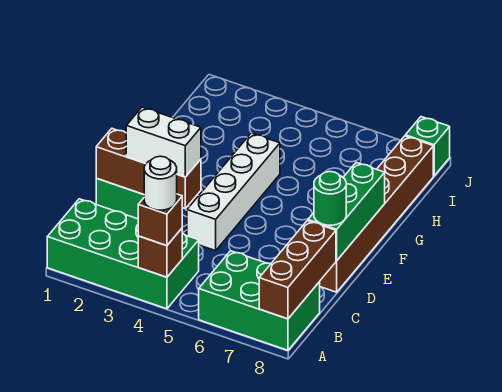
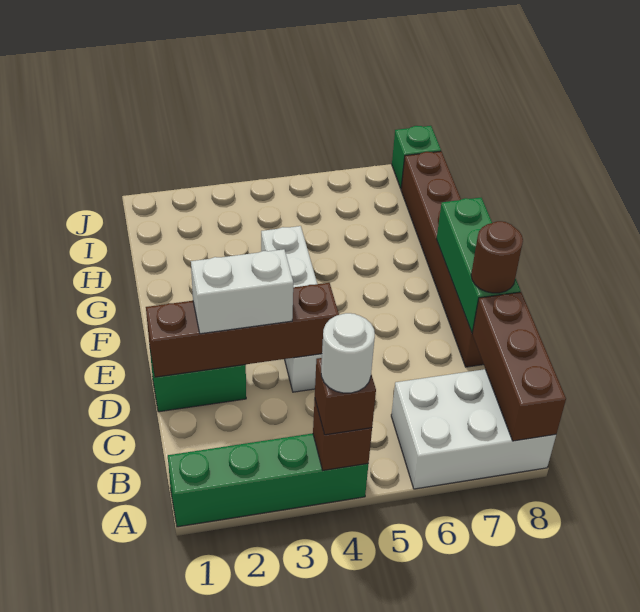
green 2x4 brick [47,199,199,309] -> green 1x4 brick [168,433,368,527]
green 2x3 brick [199,251,320,350] -> white 2x3 brick [391,369,556,489]
brown 1x3 brick [96,129,201,209] -> brown 1x4 brick [146,283,339,377]
green 1x1 round brick [314,172,346,225] -> brown 1x1 round brick [471,221,523,293]

